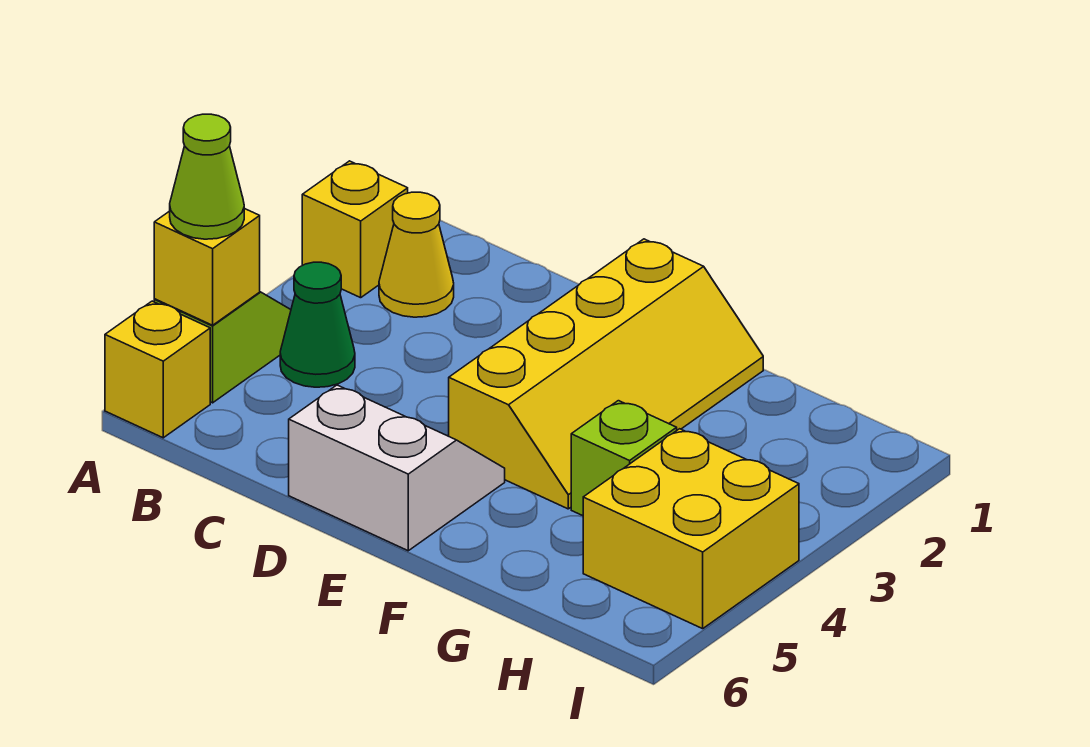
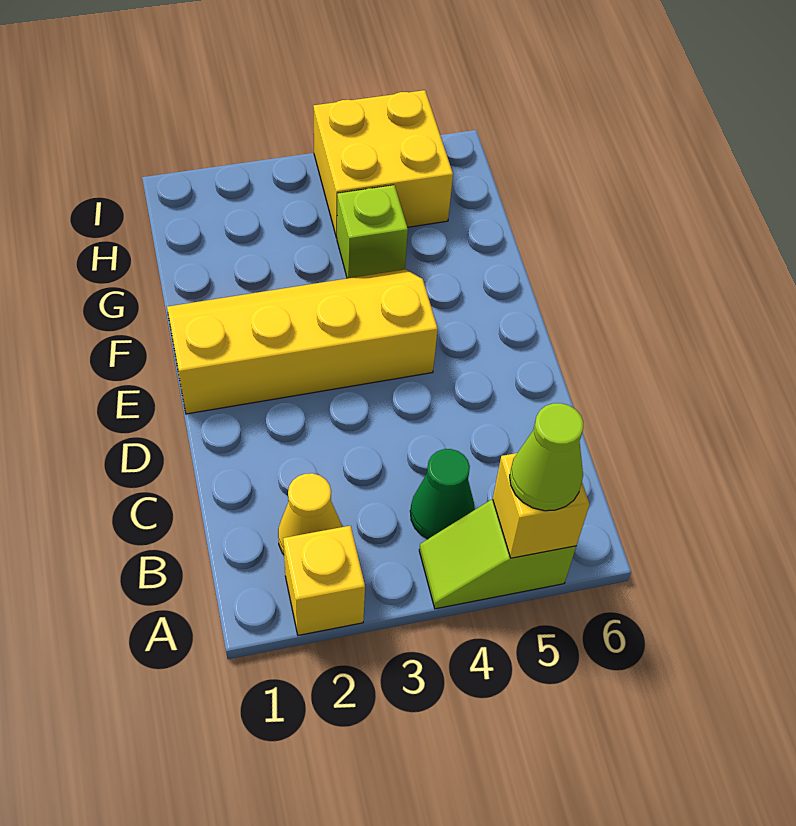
yellow 1x1 brick [105,301,210,438] -> none
white 2x2 slope [289,385,505,551] -> none

